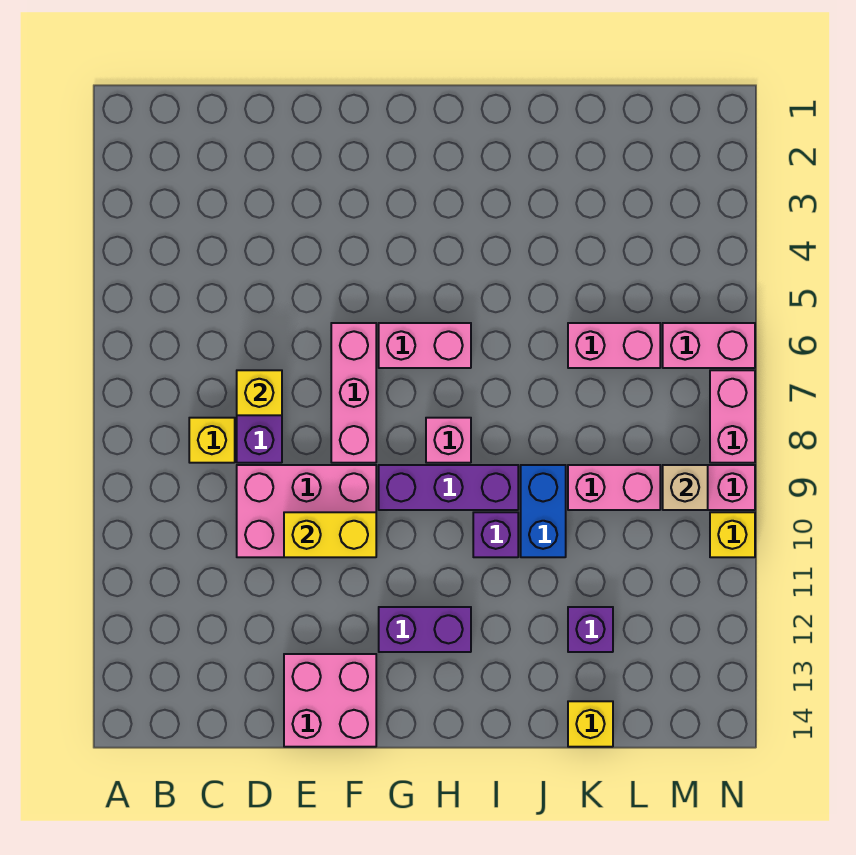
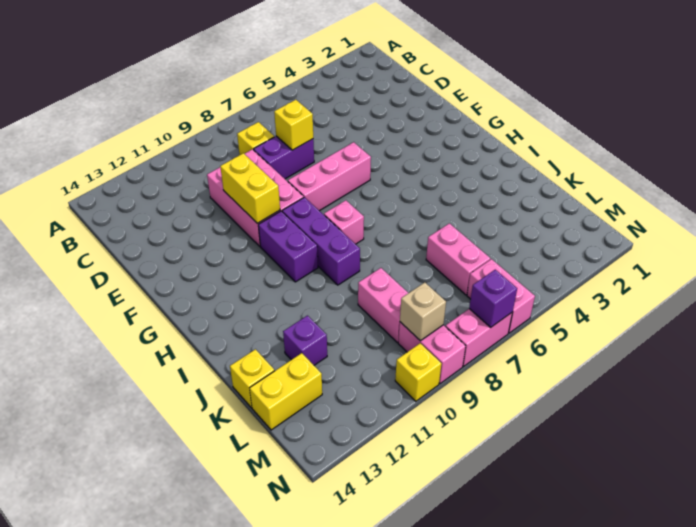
pink 2x2 brick [284,654,376,747] -> none
pink 1x2 brick [379,323,471,368] -> none
purple 1x2 brick [379,607,471,652] -> purple 1x2 brick moved to [258,211,318,282]
purple 1x1 brick [473,512,518,557] -> purple 1x1 brick moved to [469,270,517,328]
blue 1x2 brick [521,465,566,557] -> none
none -> yellow 1x2 brick [250,353,322,430]

